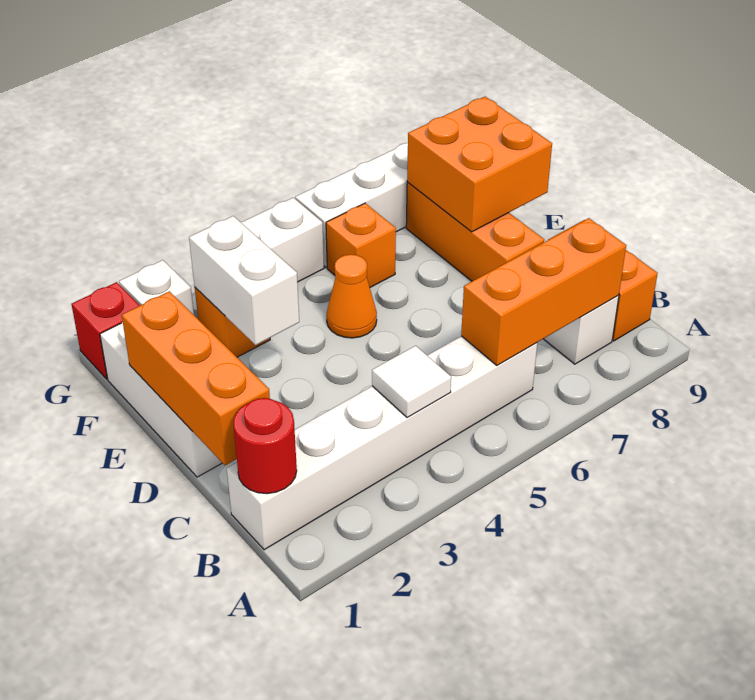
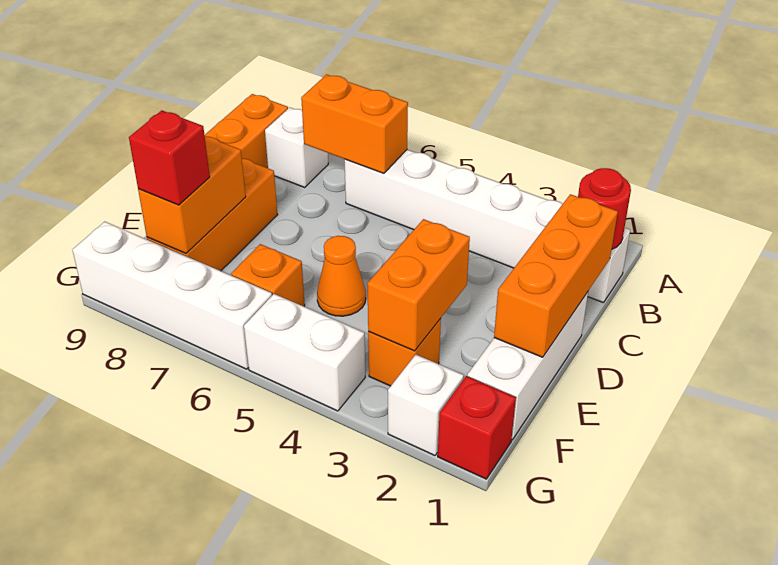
white 1x1 tile [372,346,451,417] -> none
orange 1x3 brick [461,218,626,365] -> orange 1x2 brick [301,74,408,173]
white 1x2 brick [189,216,299,345] -> orange 1x2 brick [367,219,470,351]
orange 2x2 brick [407,97,552,232] -> orange 1x2 brick [138,136,246,254]
none -> red 1x1 brick [129,110,210,205]

